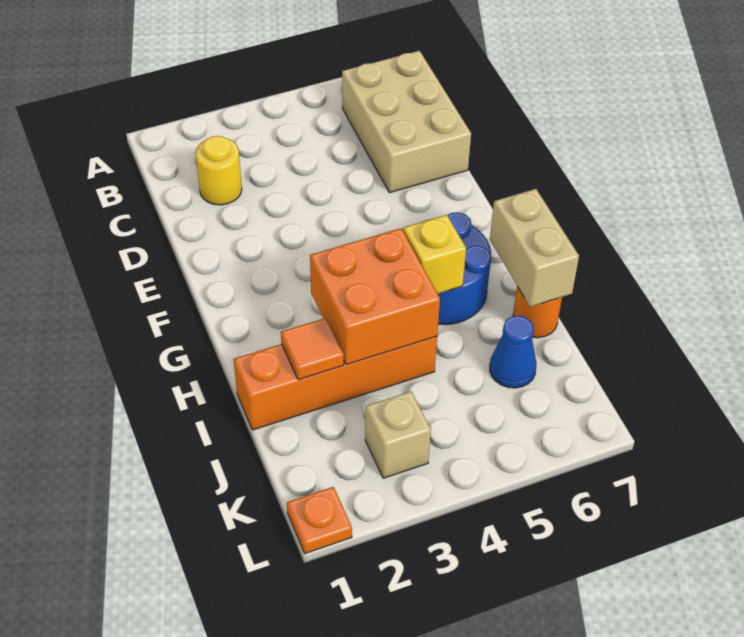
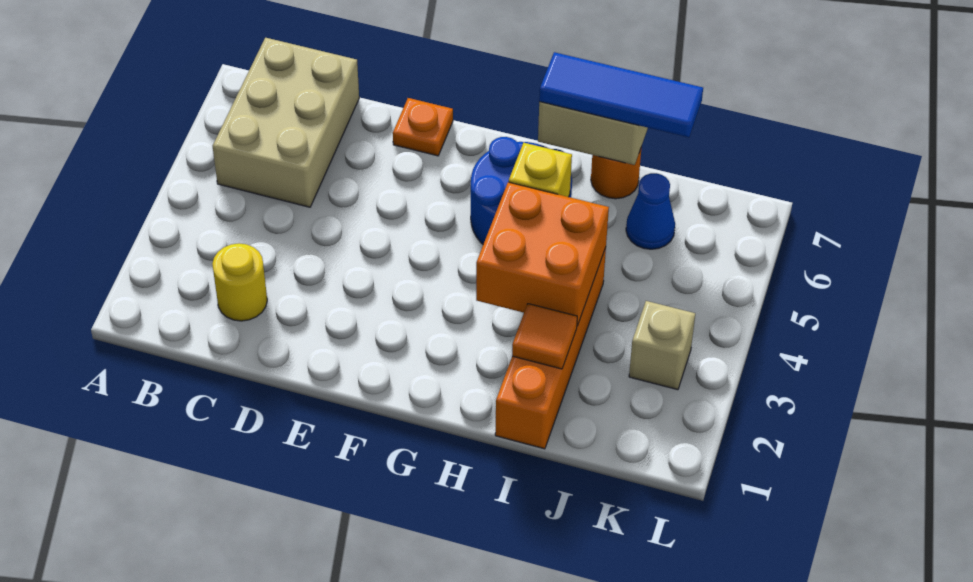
tan 2x3 brick [342,51,471,193] -> tan 2x3 brick turned to [213,38,359,207]
none -> blue 1x3 tile [539,52,703,137]
orange 1x1 plate [287,487,352,554] -> orange 1x1 plate moved to [393,98,453,156]

